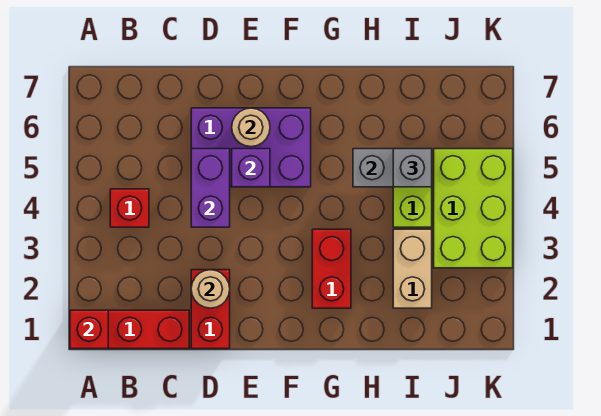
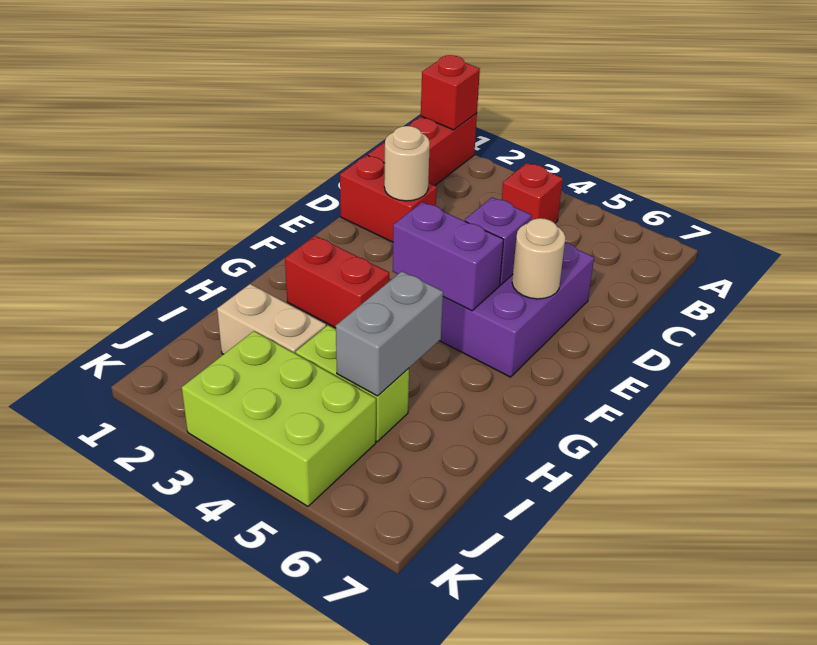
purple 1x2 brick [191,149,230,227] -> purple 1x2 brick moved to [393,202,504,311]
grey 1x1 brick [393,149,432,187] -> none

